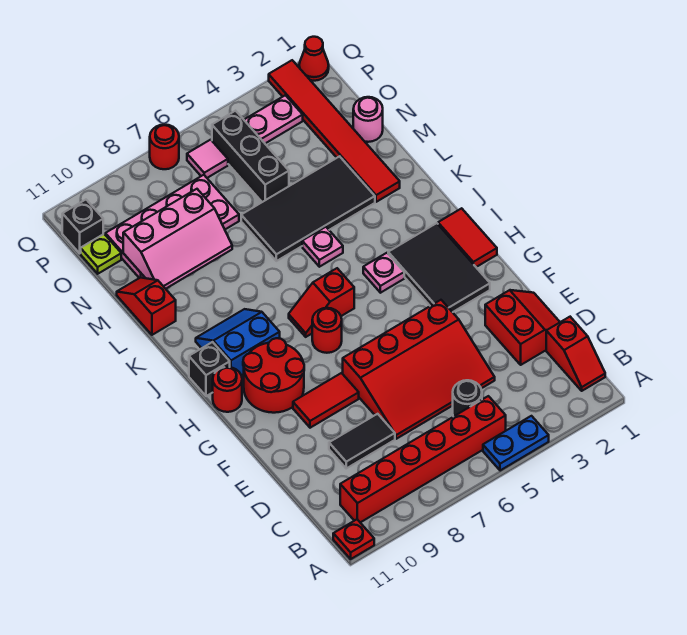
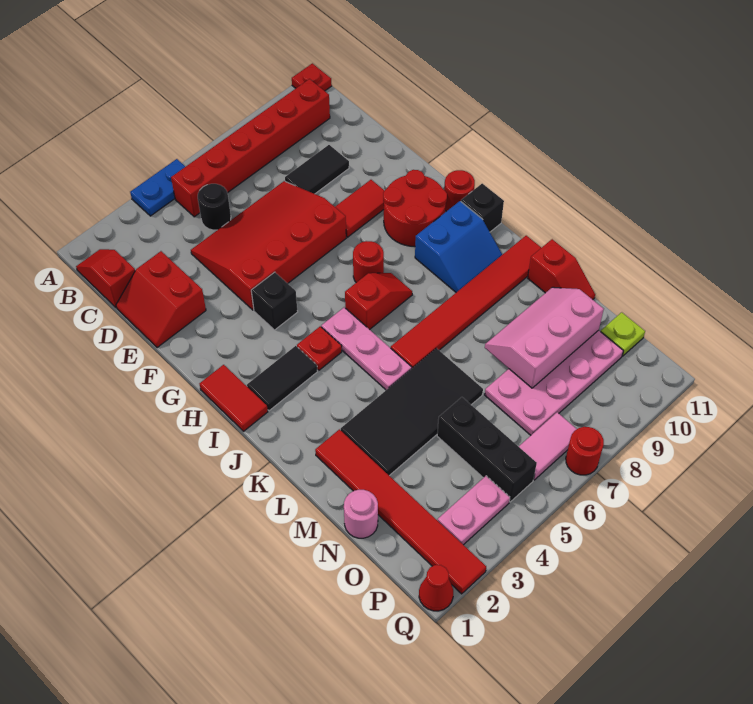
black 2x3 tile [388,223,490,312] -> black 1x2 tile [247,346,318,411]
pink 1x1 plate [363,253,404,293] -> red 1x1 plate [297,326,342,370]
pink 1x1 plate [302,227,343,267] -> pink 1x3 plate [321,307,412,390]
none -> red 1x6 tile [391,236,541,368]
pink 1x1 tile [187,140,228,178] -> pink 1x2 tile [519,412,577,480]
black 1x1 brick [62,200,103,253] -> black 1x1 brick moved to [251,272,298,330]

